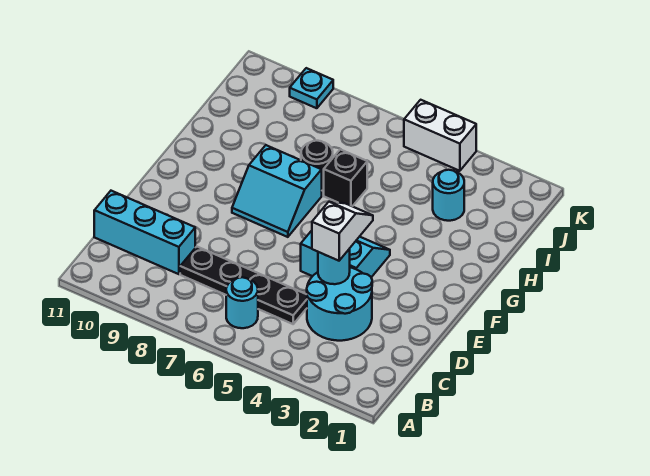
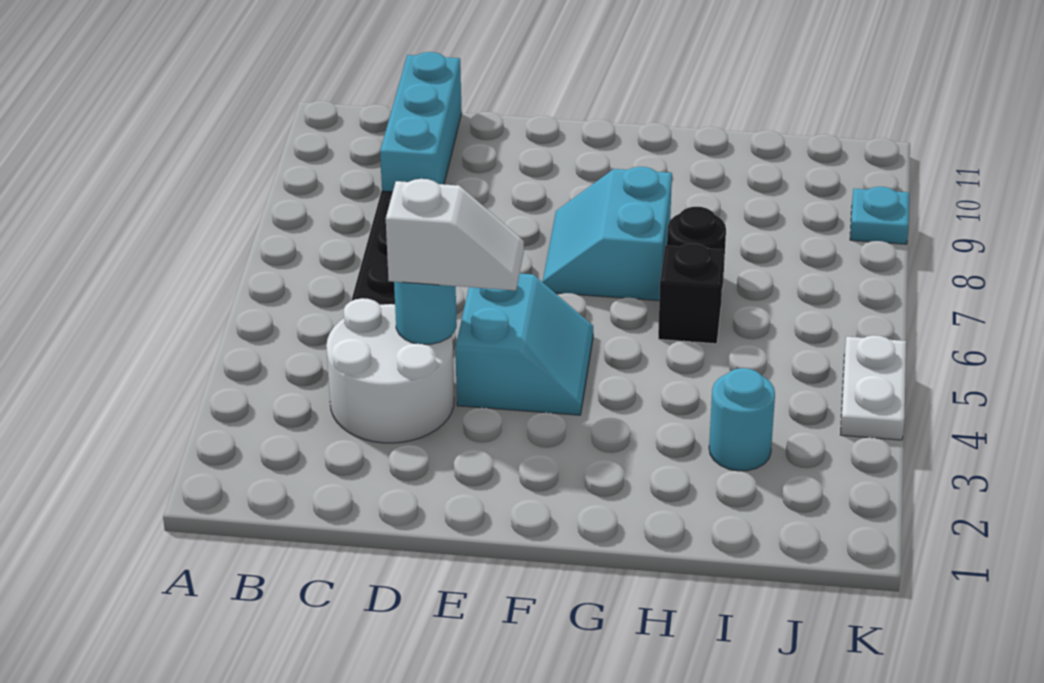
cyan 1x1 round brick [226,277,258,328] -> none
cyan 2x2 round brick [307,267,372,341] -> white 2x2 round brick [326,298,454,443]
white 1x2 brick [404,100,476,171] -> white 1x2 plate [841,335,906,440]

